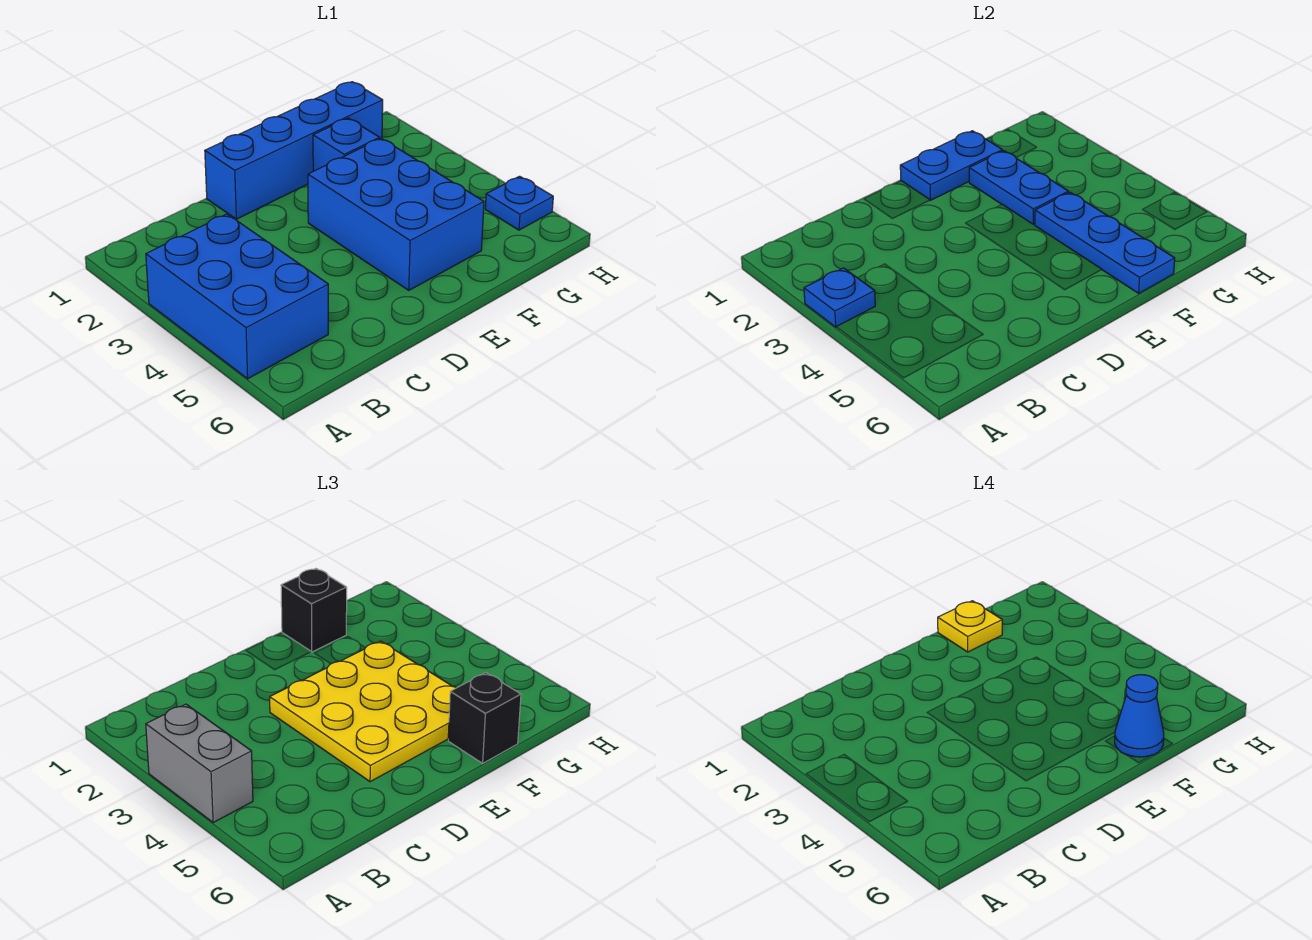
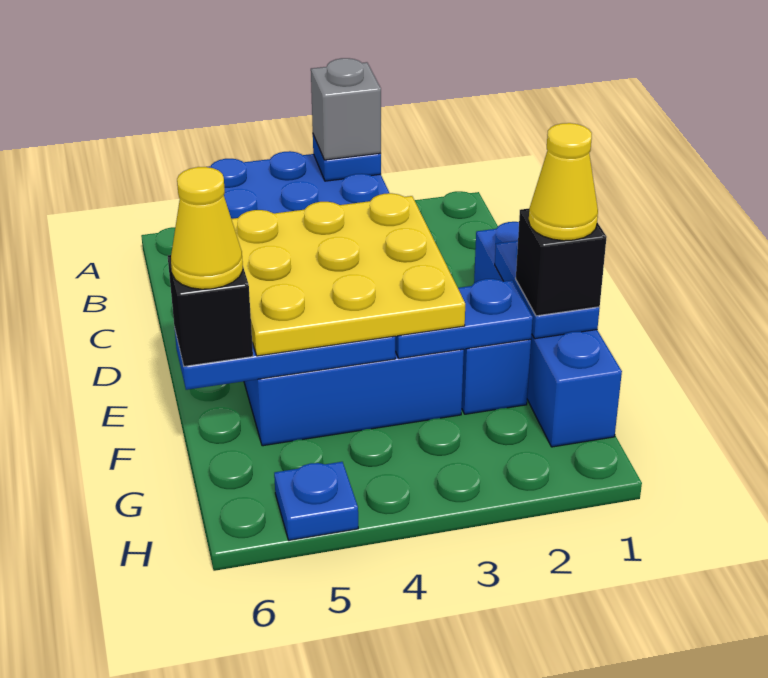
grey 1x2 brick [146,704,253,823] -> grey 1x1 brick [311,58,381,160]
yellow 1x1 plate [938,601,1002,652] -> yellow 1x1 cone [529,123,598,241]
blue 1x1 cone [1115,675,1164,757] -> yellow 1x1 cone [171,167,243,289]

